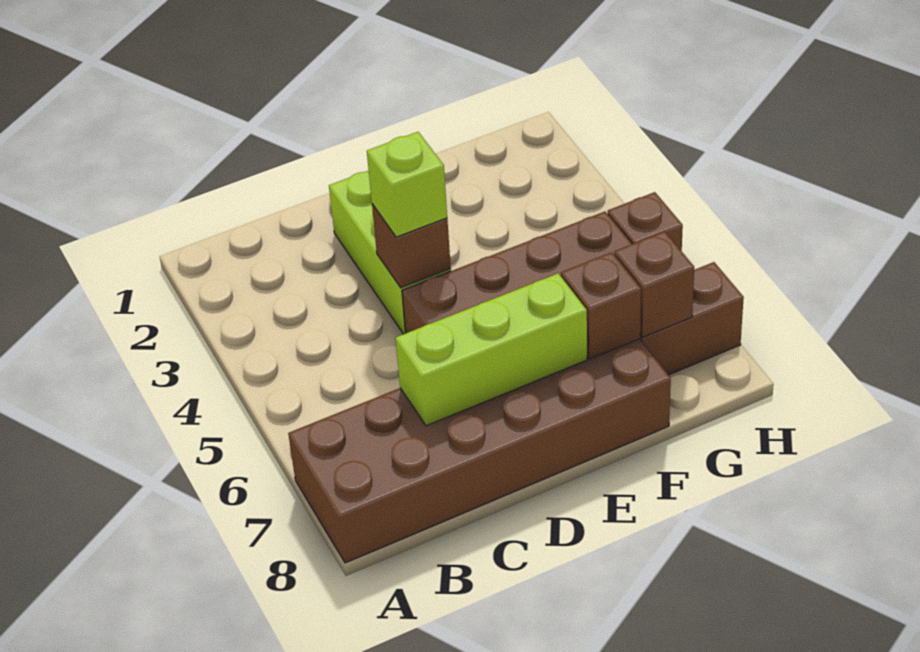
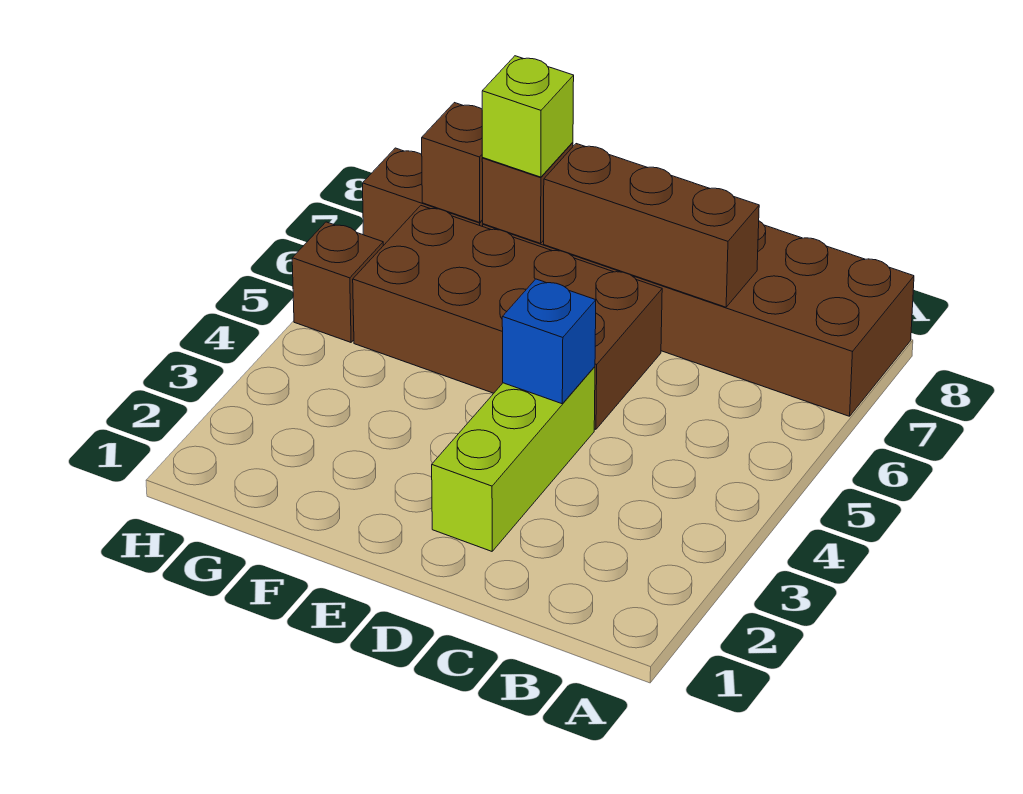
lime 1x3 brick [396,273,587,426] -> brown 1x3 brick [544,144,759,307]
brown 1x1 brick [372,204,451,288] -> blue 1x1 brick [502,279,596,404]
lime 1x1 brick [367,132,447,237] -> lime 1x1 brick moved to [482,56,574,177]

